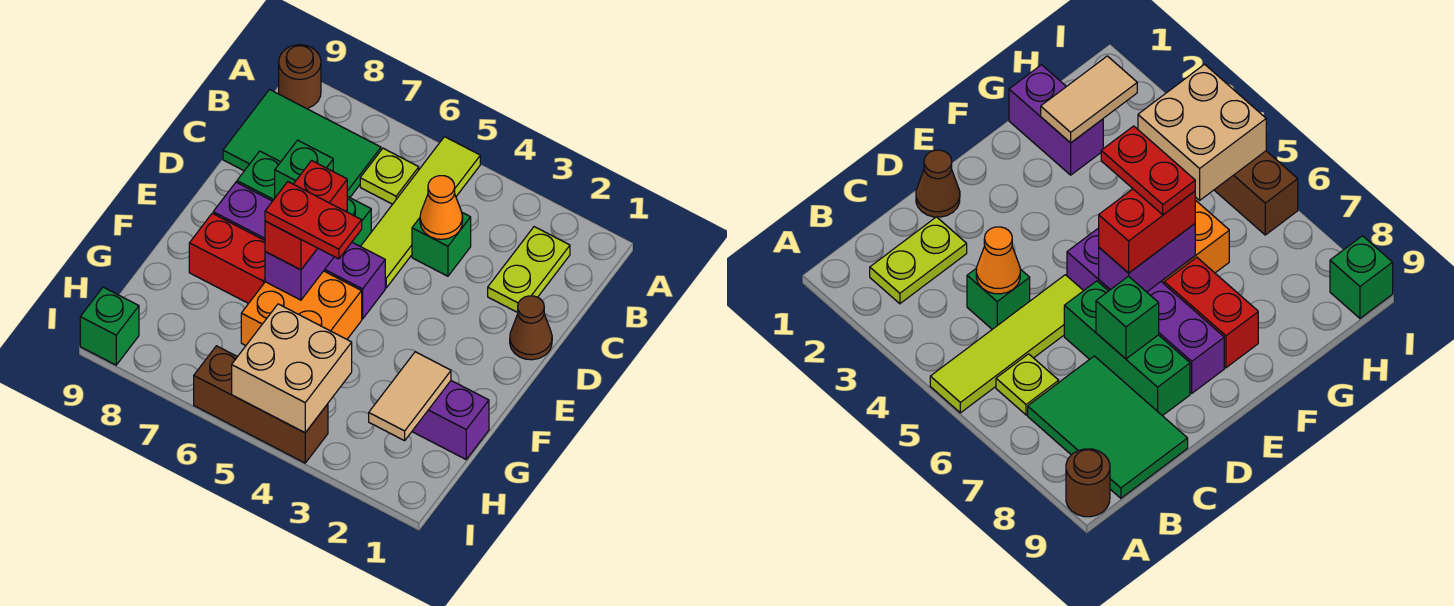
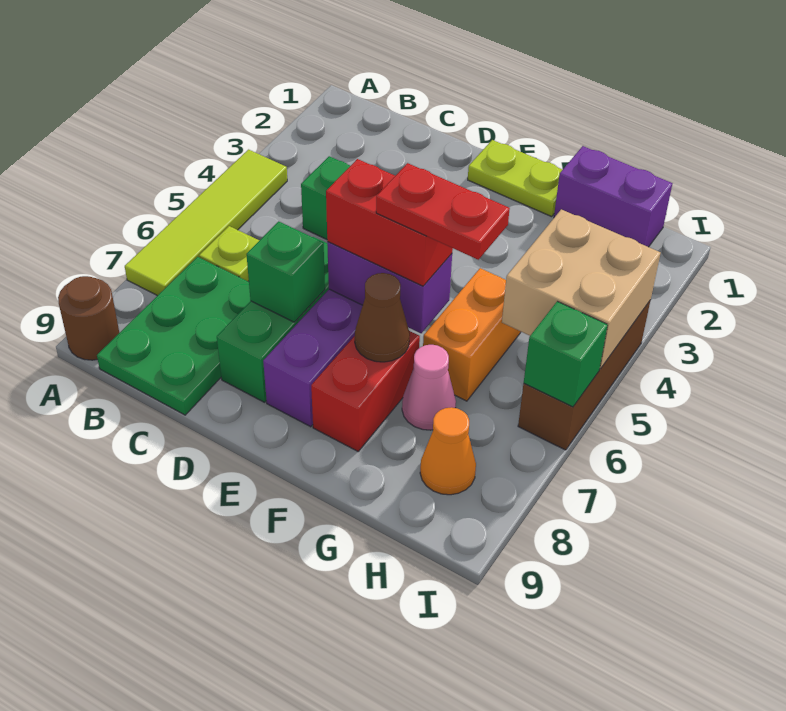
lime 1x4 tile [361,137,480,288] -> lime 1x4 tile turned to [125,150,287,296]
lime 1x2 plate [488,227,570,313] -> lime 1x2 plate moved to [468,140,563,217]
green 2x3 tile [223,90,381,197] -> green 2x3 plate [97,257,251,415]
orange 1x1 cone [420,176,463,239] -> orange 1x1 cone moved to [420,407,476,495]
brown 1x1 cone [510,296,552,360] -> brown 1x1 cone moved to [355,273,410,362]
orange 2x2 brick [241,271,362,345] -> orange 1x2 brick [423,268,521,401]
red 1x2 plate [265,182,362,259] -> red 1x2 plate turned to [376,163,510,260]
purple 1x2 brick [412,381,489,459] -> purple 1x2 brick turned to [554,146,672,247]
tan 1x2 tile [369,352,451,441] -> none
none -> pink 1x1 cone [402,345,456,430]
green 1x1 brick [80,287,139,365] -> green 1x1 brick moved to [524,301,608,407]

